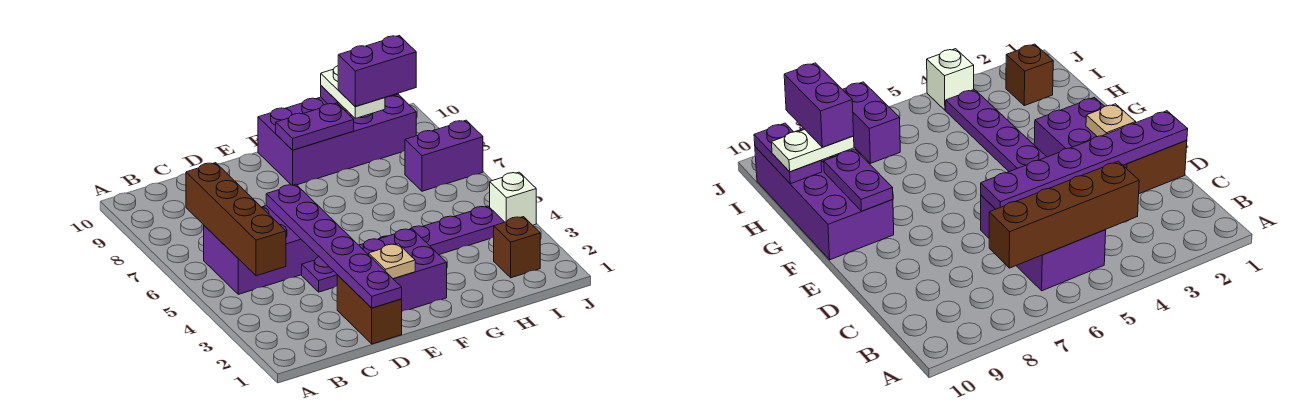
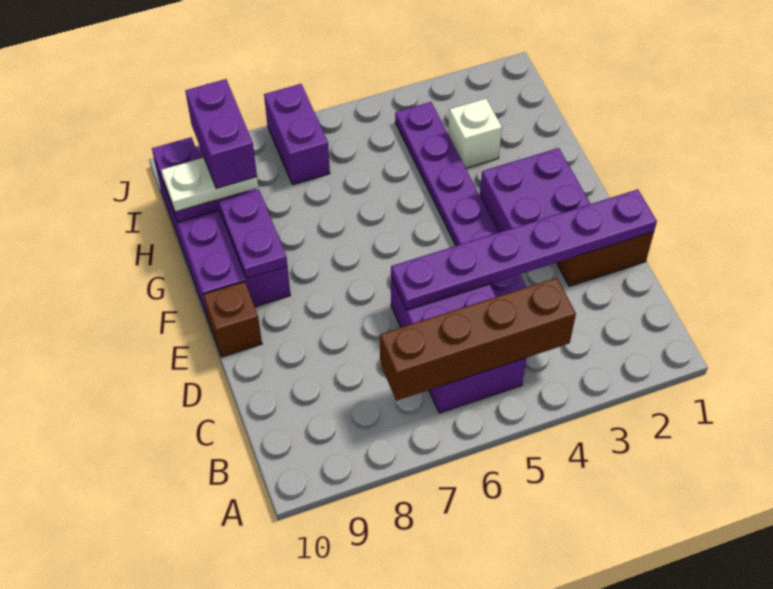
tan 1x1 plate [369,244,415,279] -> none
brown 1x1 brick [494,217,540,278] -> brown 1x1 brick moved to [203,282,262,357]
white 1x1 brick [490,172,536,225] -> white 1x1 brick moved to [448,98,502,168]

